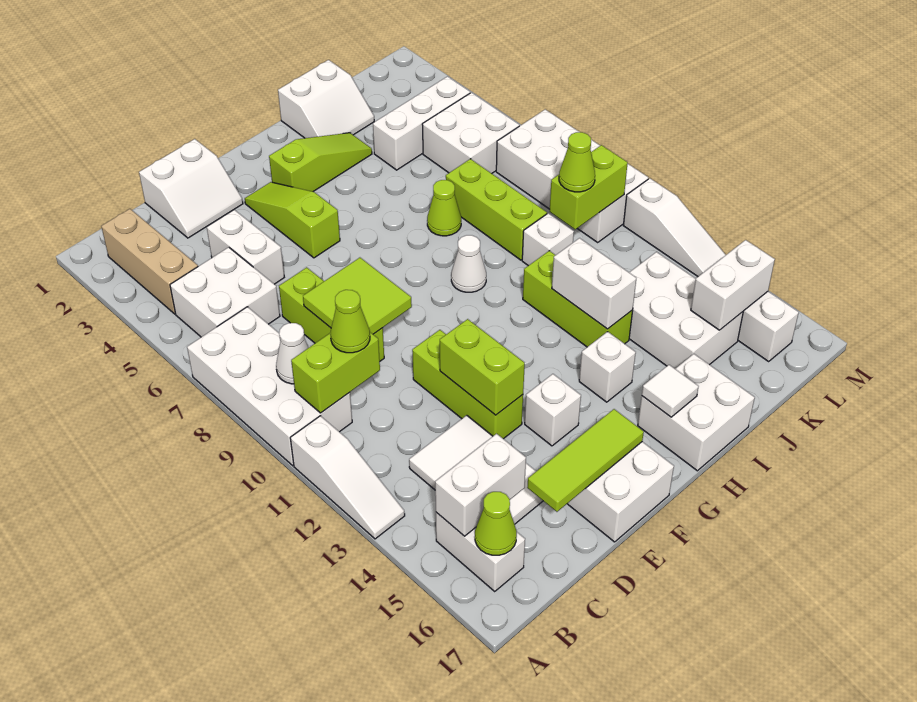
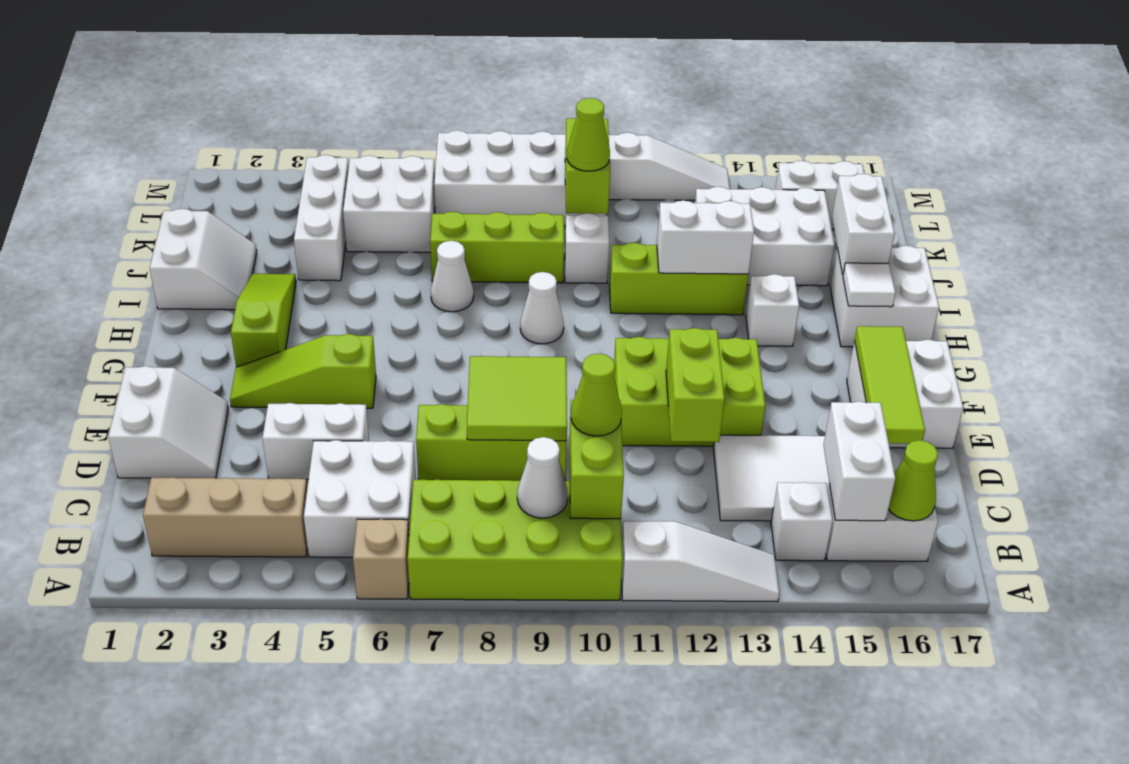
none -> tan 1x1 brick [353,519,409,599]
white 2x4 brick [187,307,352,466] -> lime 2x4 brick [408,479,623,600]
lime 1x3 brick [412,330,523,439] -> lime 2x3 brick [614,337,765,446]
lime 1x2 brick [440,319,525,415] -> lime 1x2 brick turned to [666,328,725,442]
white 1x1 brick [525,374,581,446] -> white 1x1 brick moved to [771,482,833,561]
lime 1x1 cone [427,180,461,236] -> white 1x1 cone [431,241,474,312]
white 1x2 brick [691,240,775,330] -> white 1x2 brick moved to [832,174,895,275]

